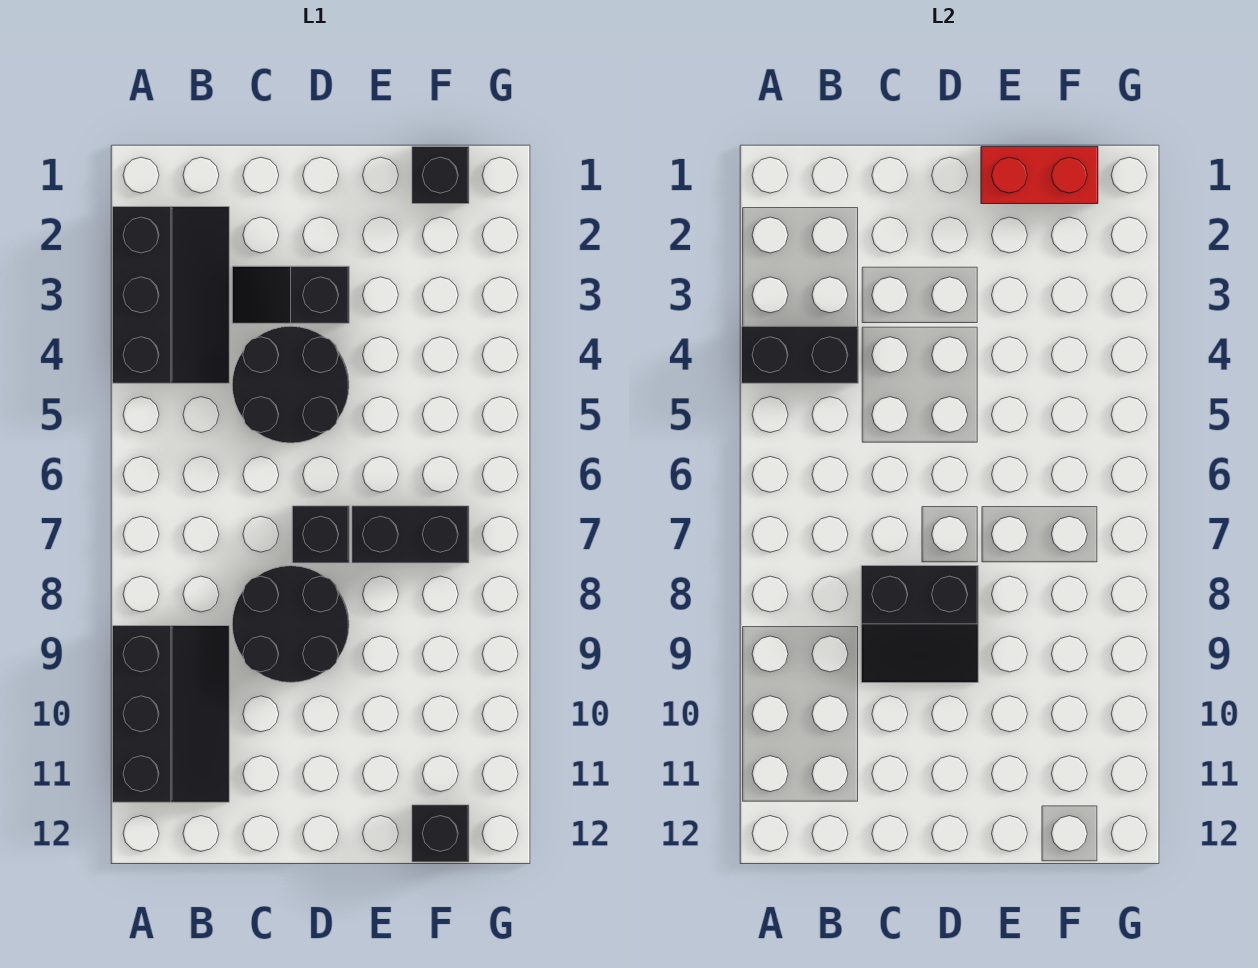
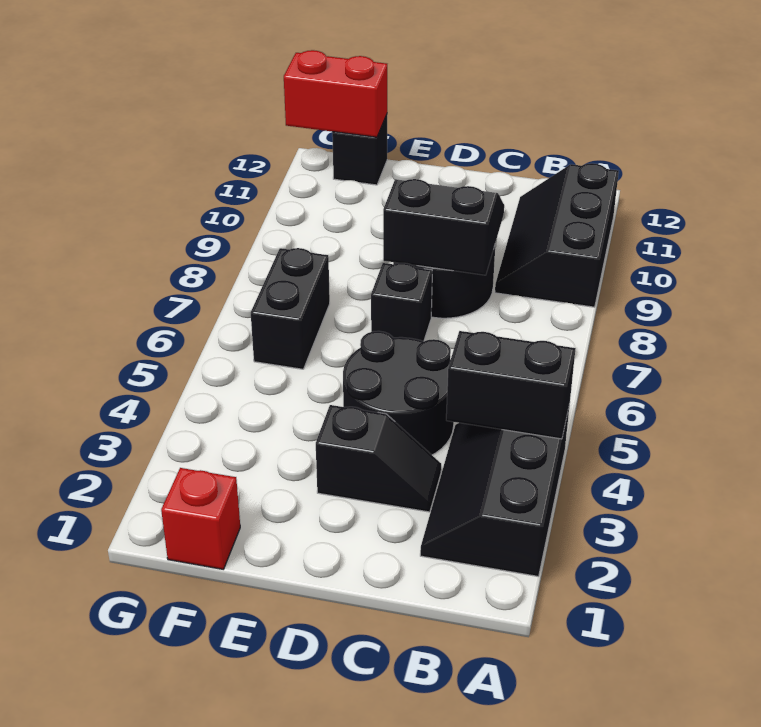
red 1x2 brick [981,147,1098,204] -> red 1x2 brick moved to [284,50,387,137]
black 1x2 brick [352,506,469,563] -> black 1x2 brick turned to [251,248,330,369]
black 1x1 brick [412,147,469,204] -> red 1x1 brick [161,468,240,569]

